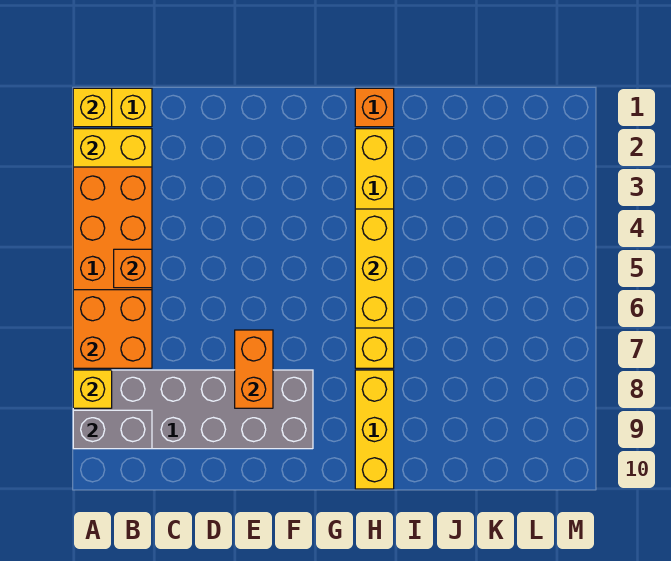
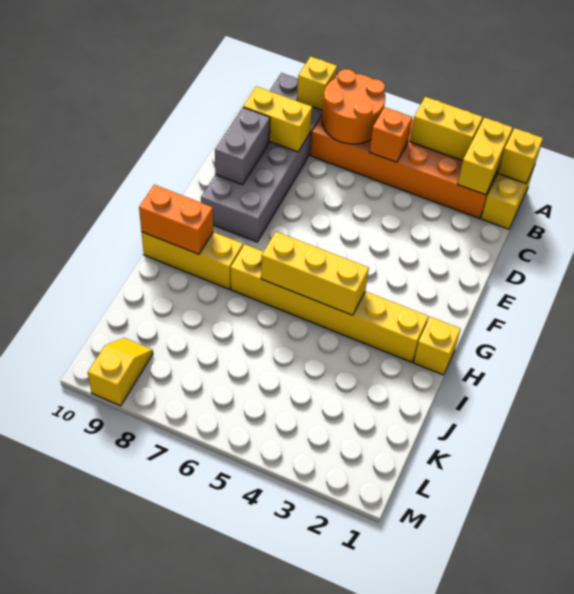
none -> yellow 1x2 brick [410,97,483,161]
orange 2x2 brick [73,290,152,368] -> orange 2x2 round brick [322,69,385,144]
grey 1x2 brick [73,410,152,449] -> grey 1x2 brick moved to [215,107,270,185]
none -> yellow 1x2 brick [243,87,312,152]
orange 1x2 brick [235,330,273,408] -> orange 1x2 brick moved to [139,185,213,254]
orange 1x1 brick [355,88,394,127] -> yellow 1x1 brick [414,317,460,375]
none -> yellow 1x2 slope [88,338,153,406]

